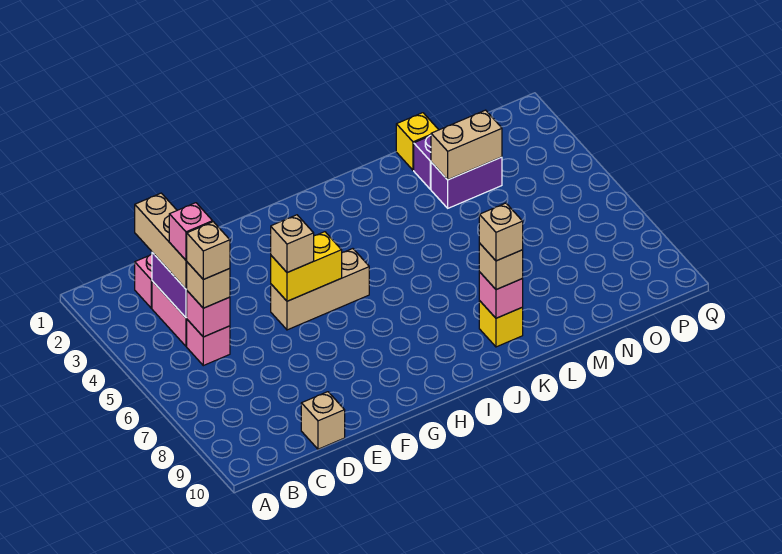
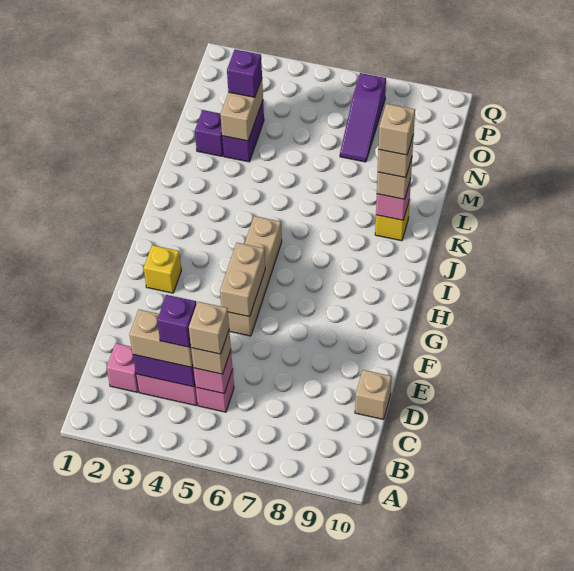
tan 1x3 brick [135,193,187,289] -> tan 1x2 brick [129,310,193,367]
pink 1x1 brick [169,203,213,260] -> purple 1x1 brick [157,295,196,347]
tan 1x3 brick [271,249,369,330] -> tan 1x4 brick [228,216,282,336]
yellow 1x2 brick [271,232,342,301] -> tan 1x2 brick [220,243,265,317]
tan 1x1 brick [271,215,314,273] -> tan 1x1 brick moved to [378,104,415,155]
yellow 1x1 brick [396,113,438,170] -> yellow 1x1 brick moved to [144,245,181,293]
none -> purple 1x1 brick [227,50,262,97]
none -> purple 1x3 slope [340,73,386,162]

